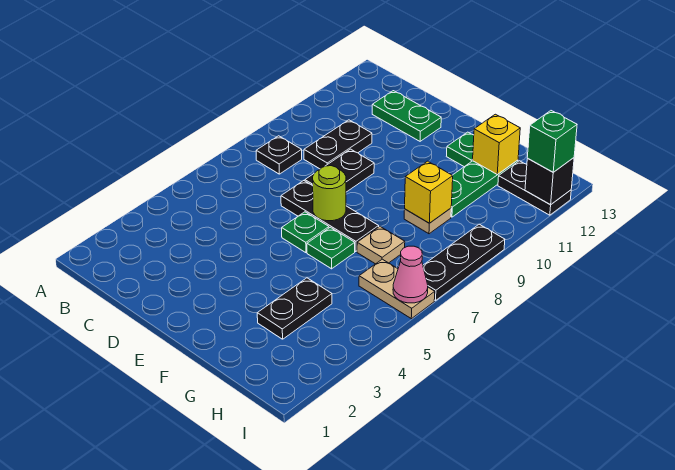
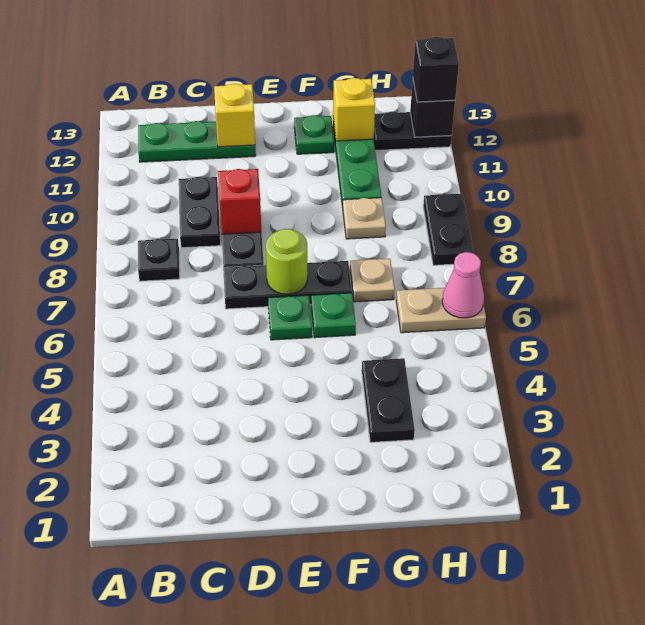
green 1x2 plate [372,91,441,141] -> green 1x3 plate [138,121,256,162]
none -> red 1x1 brick [218,169,261,234]
yellow 1x1 brick [405,161,453,223] -> yellow 1x1 brick moved to [214,84,255,147]
black 1x3 plate [423,224,505,301] -> black 1x2 plate [423,194,474,265]
green 1x1 brick [527,111,577,172] -> black 1x1 brick [413,37,459,102]

